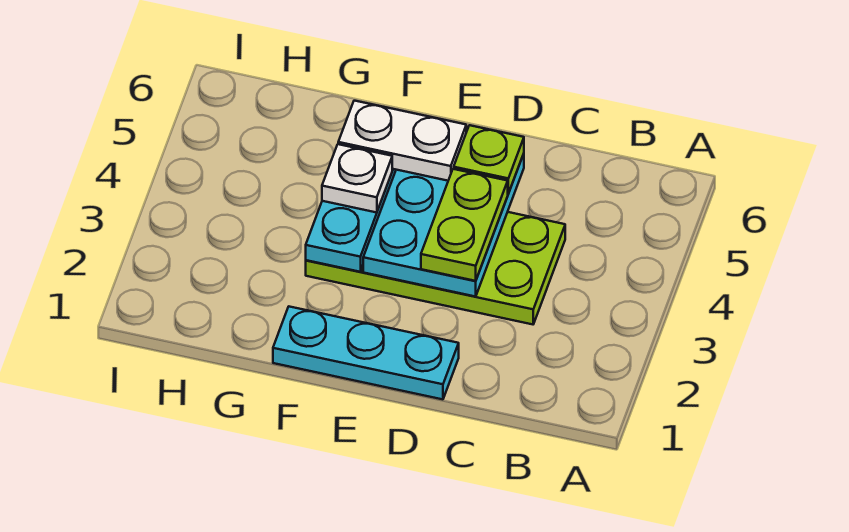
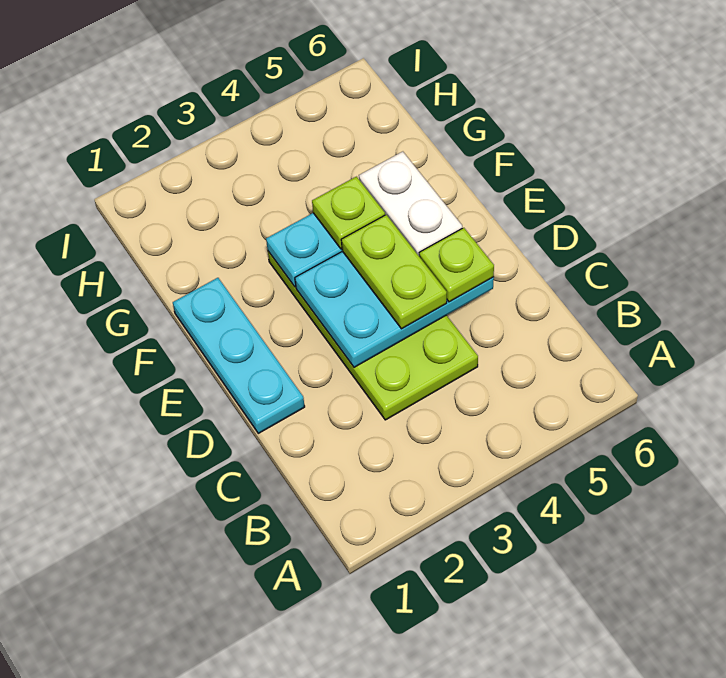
lime 1x2 plate [421,169,508,281] -> lime 1x2 plate turned to [341,215,447,329]
white 1x1 plate [322,144,392,213] -> lime 1x1 plate [312,177,385,249]

